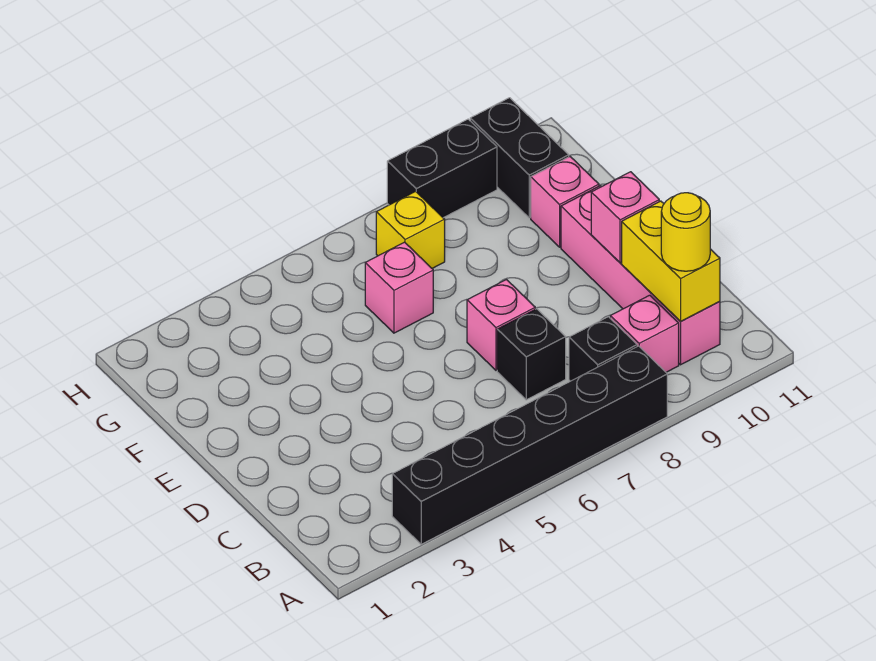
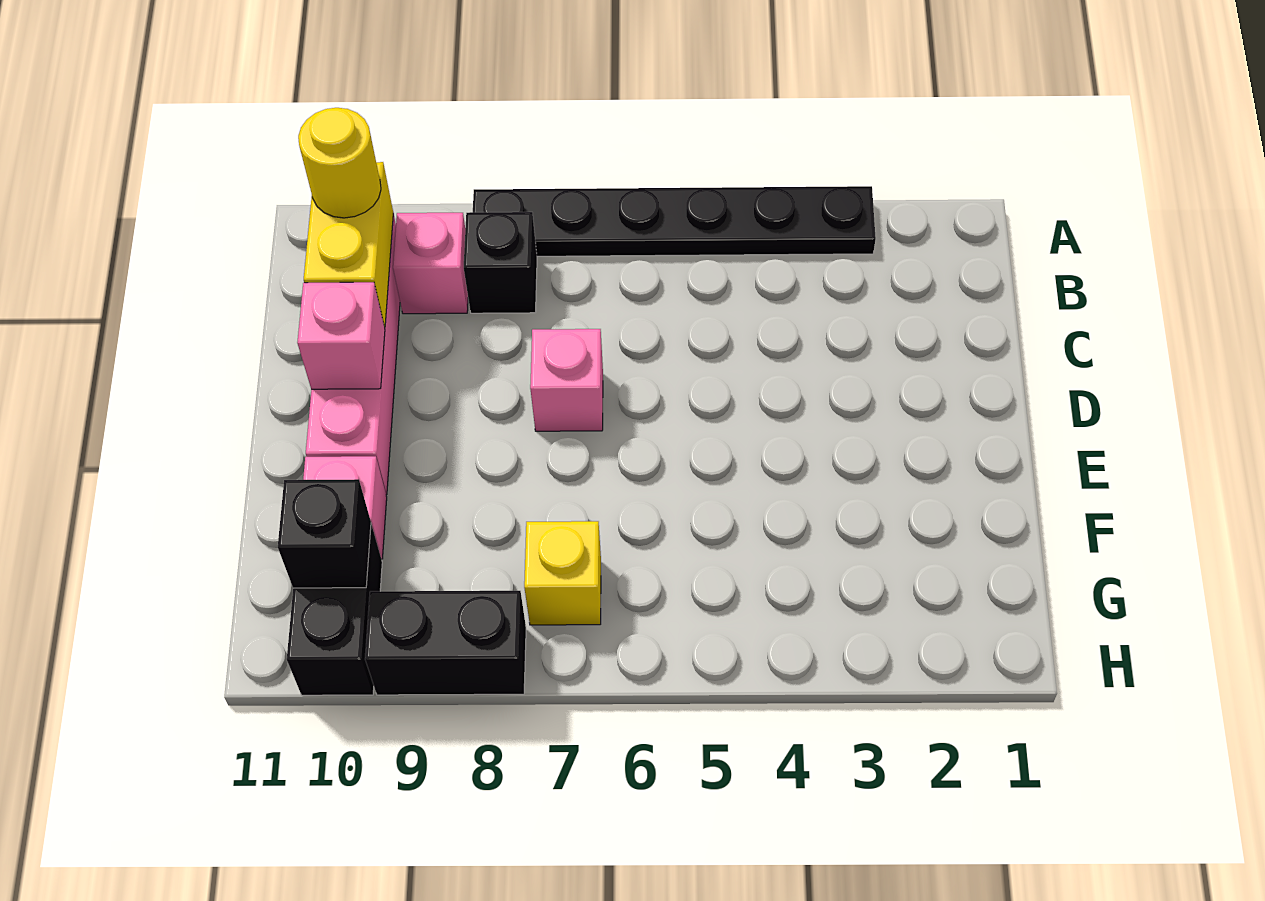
black 1x6 brick [392,346,667,544] -> black 1x6 plate [473,186,876,256]
black 1x1 brick [497,309,566,400] -> black 1x1 brick moved to [278,479,371,588]
pink 1x1 brick [365,242,433,333] -> none

